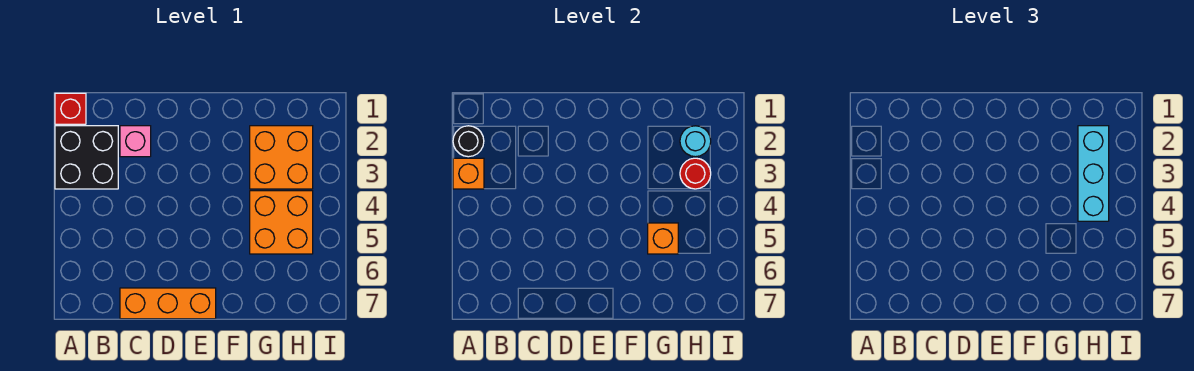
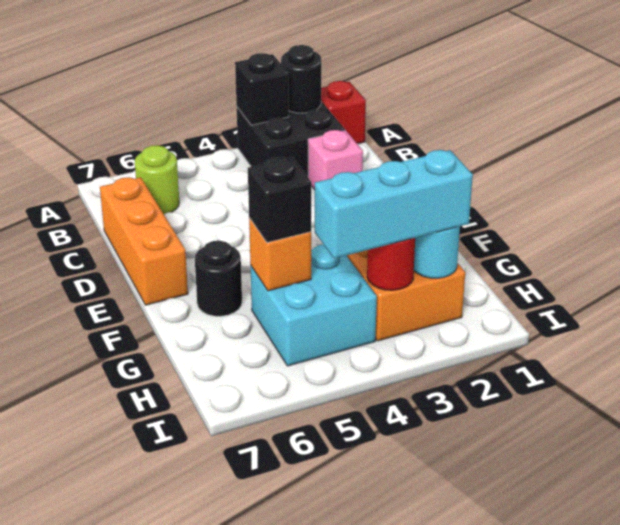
orange 1x1 brick [453,158,484,189] -> black 1x1 brick [235,53,289,125]
none -> lime 1x1 round brick [135,145,179,214]
none -> black 1x1 round brick [195,241,242,316]
orange 2x2 brick [250,191,313,254] -> cyan 2x2 brick [251,245,377,366]
none -> black 1x1 brick [248,157,311,243]

